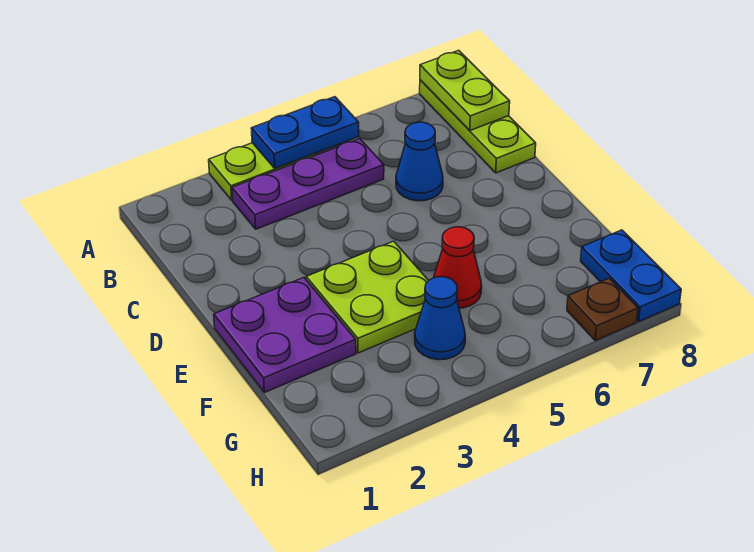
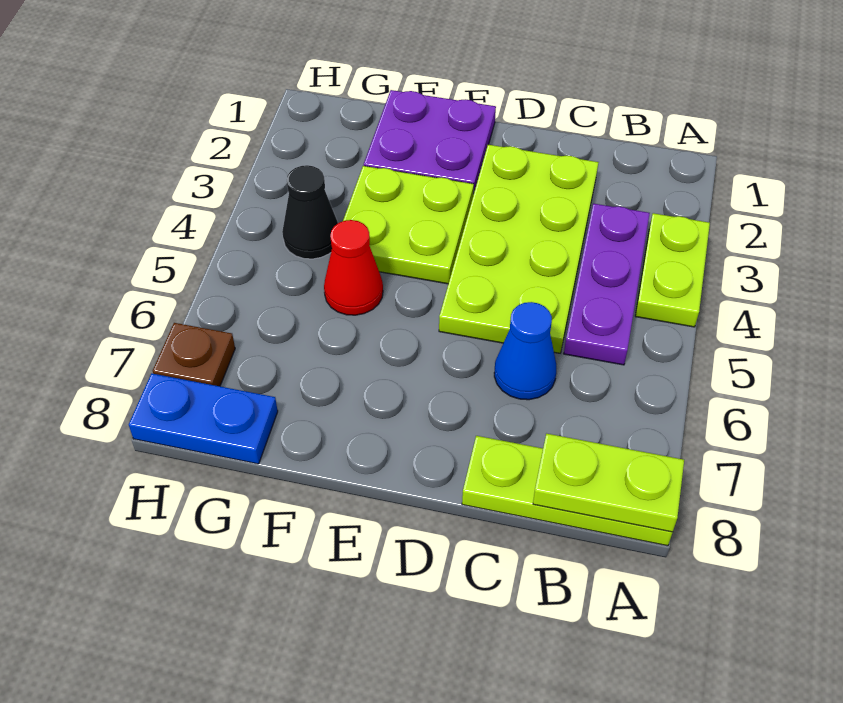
blue 1x2 plate [251,97,359,169] -> none
none -> lime 2x4 plate [439,145,599,353]
blue 1x1 cone [415,277,465,360] -> black 1x1 cone [282,165,338,259]

